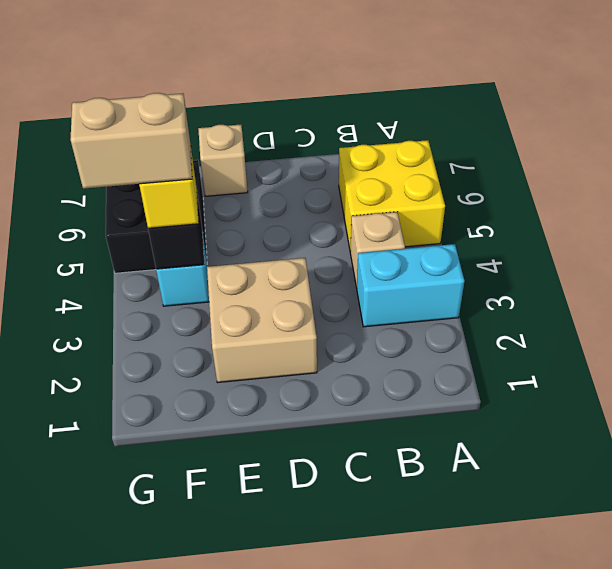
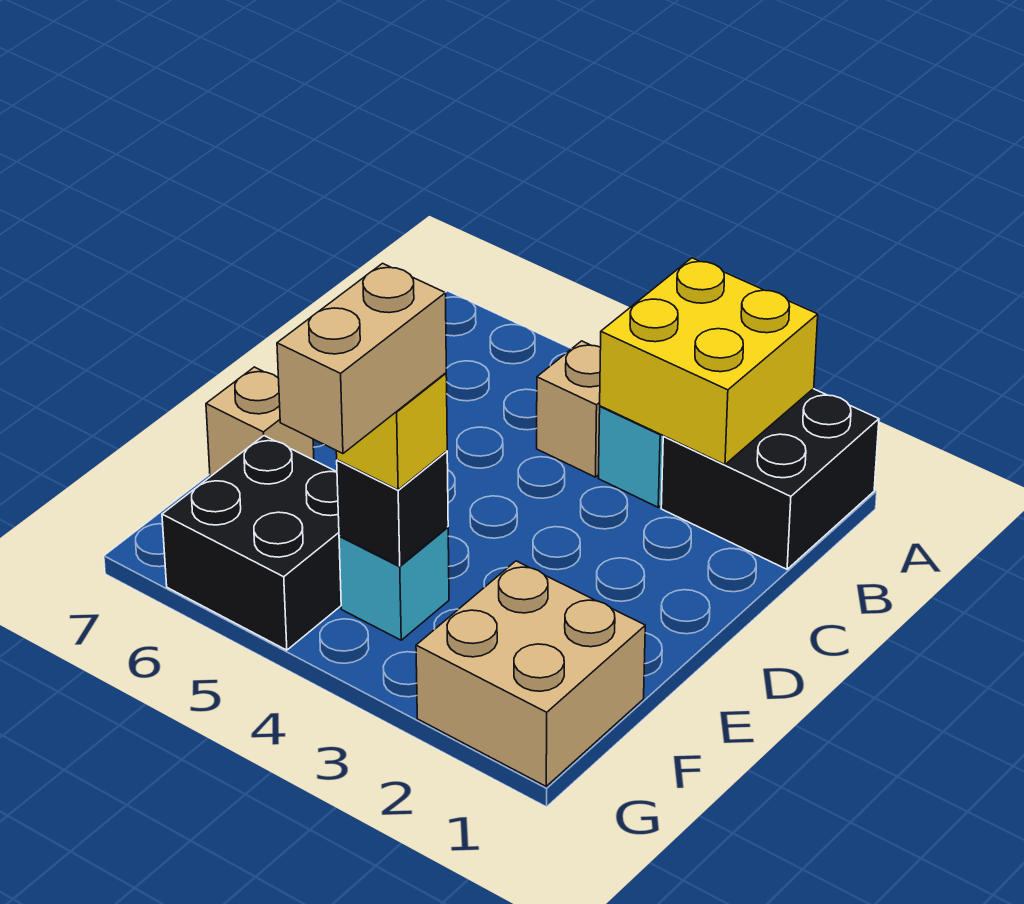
none -> black 2x2 brick [661,389,879,569]
yellow 2x2 brick [339,140,445,251] -> yellow 2x2 brick moved to [600,258,818,465]
tan 2x2 brick [207,258,317,383] -> tan 2x2 brick moved to [416,561,645,786]

